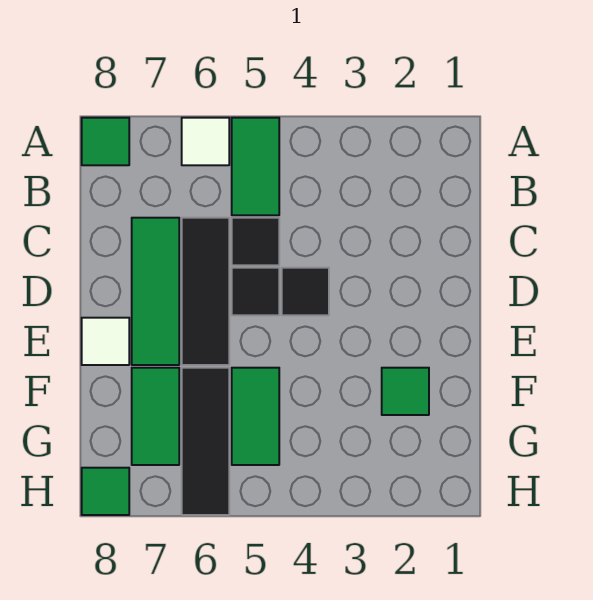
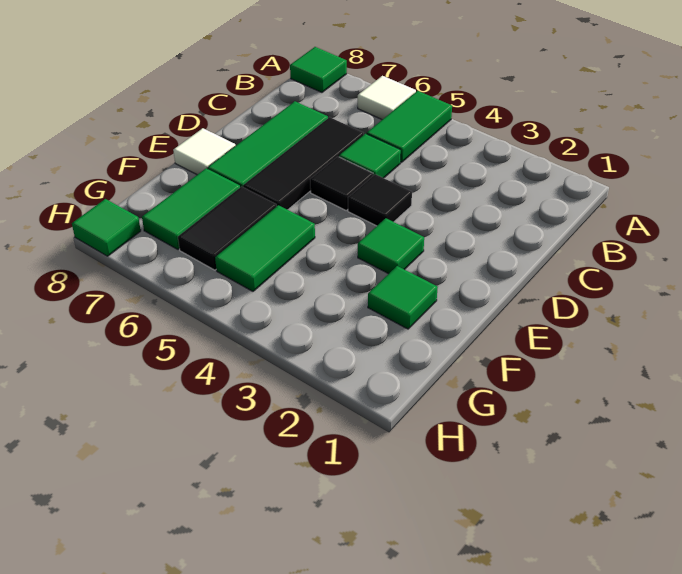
black 1x1 tile [232,218,279,265] -> green 1x1 tile [339,134,401,178]
none -> green 1x1 tile [358,218,424,274]
black 1x3 tile [182,368,229,515] -> black 1x2 tile [178,186,277,270]

